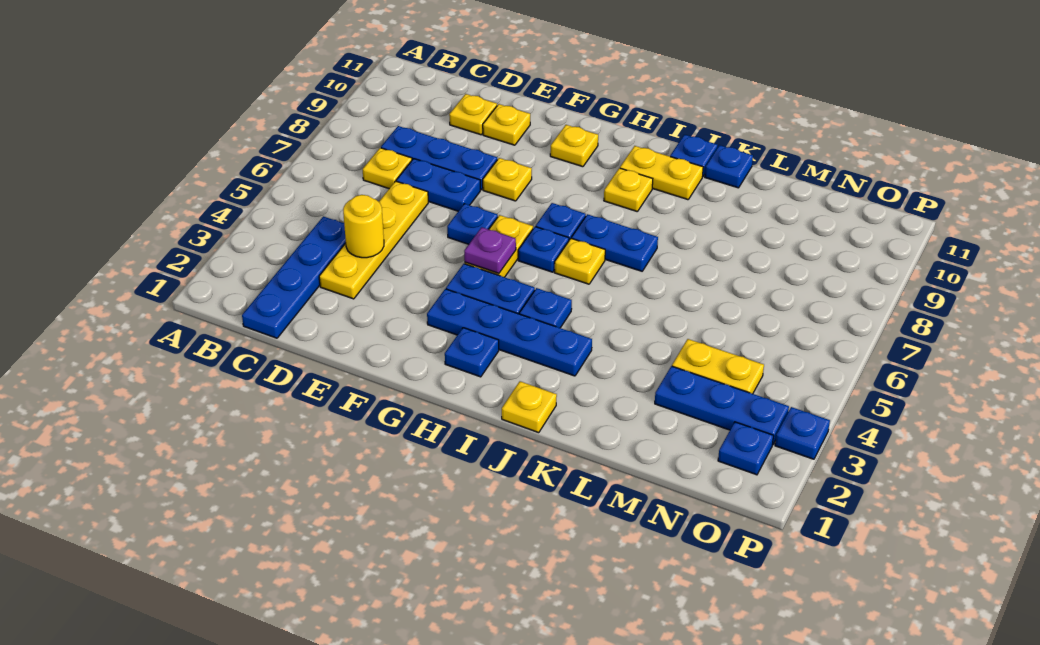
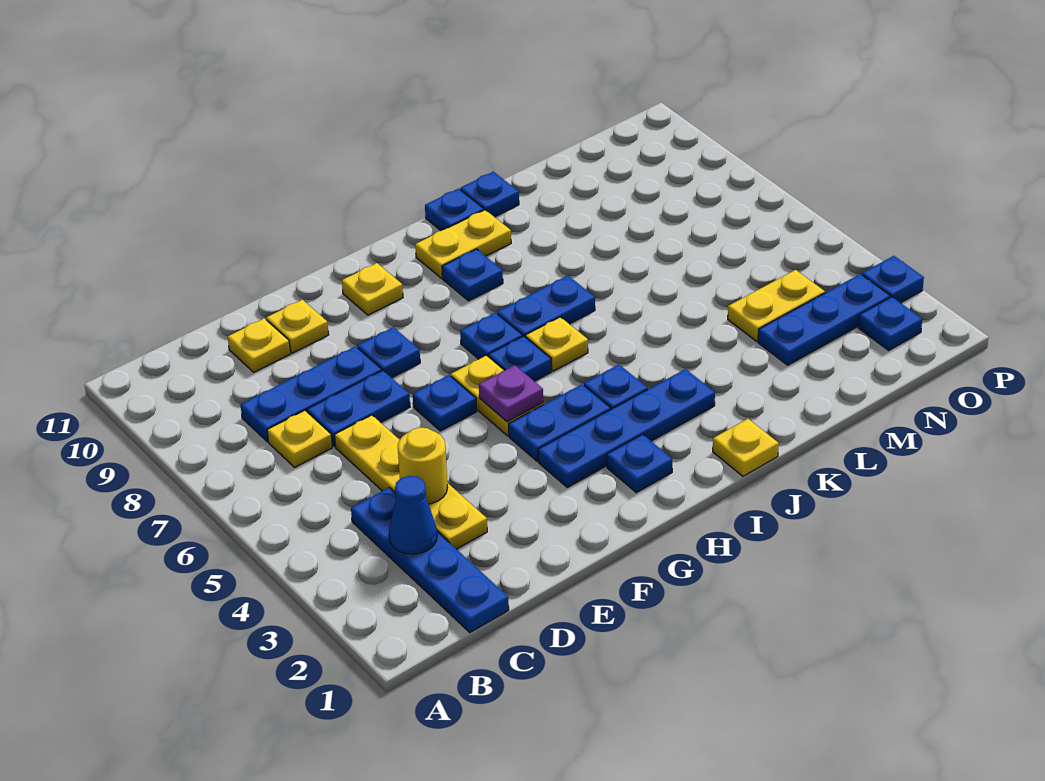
none -> blue 1x1 cone [389,476,437,554]
yellow 1x1 plate [483,158,532,201] -> blue 1x1 plate [357,327,420,378]
yellow 1x1 plate [604,168,653,212] -> blue 1x1 plate [442,249,503,301]

